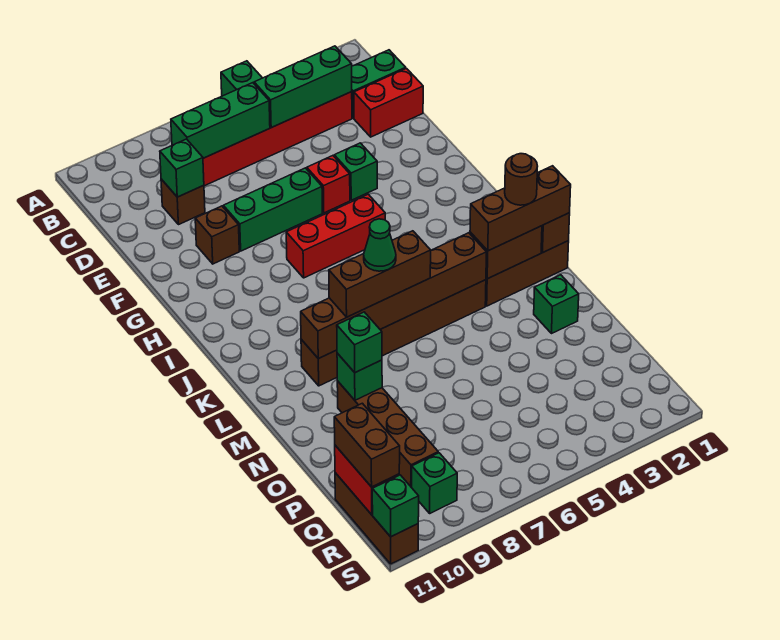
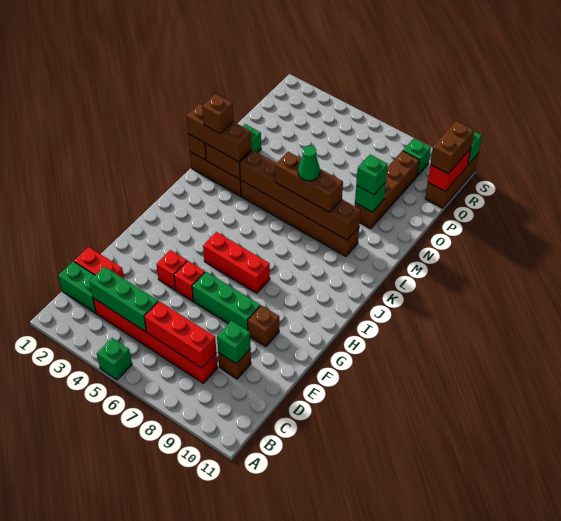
green 1x3 brick [171,83,270,158] -> red 1x3 brick [144,301,216,368]
green 1x1 brick [334,143,377,200] -> red 1x1 brick [156,250,187,290]
brown 1x1 round brick [505,154,538,205] -> brown 1x1 brick [202,94,233,134]

